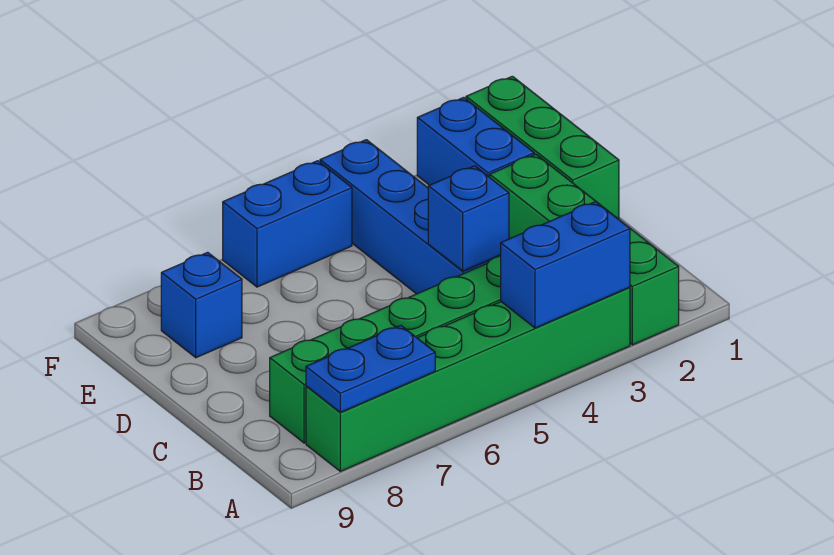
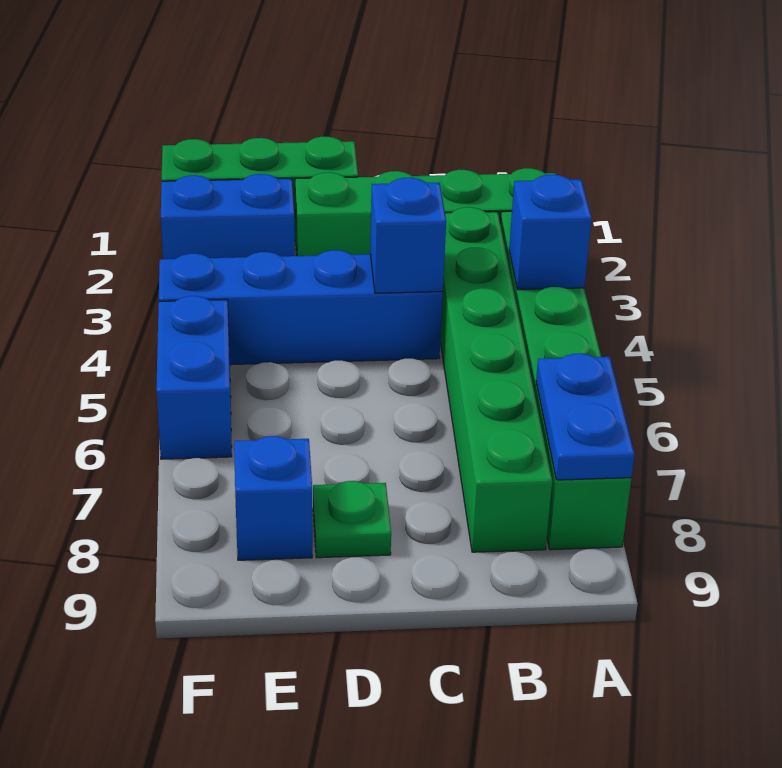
blue 1x2 brick [501,202,630,328] -> blue 1x1 brick [509,175,592,290]
none -> green 1x1 plate [313,481,391,558]

